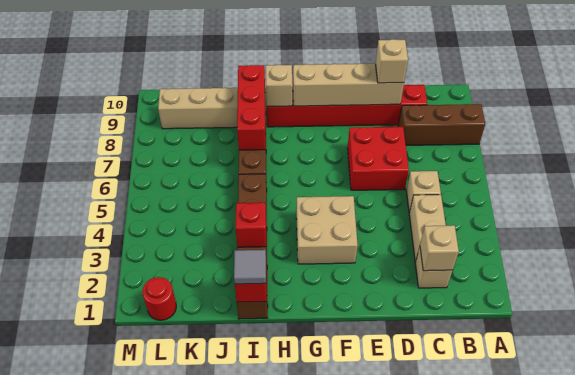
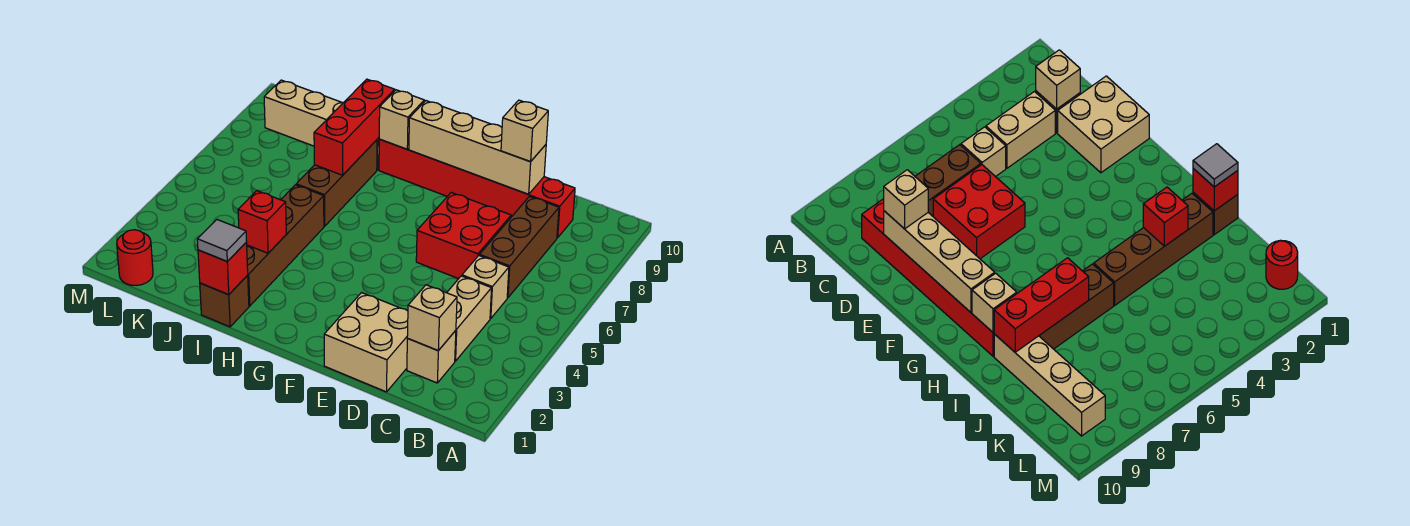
brown 1x3 brick [398,104,485,145] -> brown 1x3 brick turned to [479,196,559,298]
tan 2x2 brick [296,196,358,264] -> tan 2x2 brick moved to [324,293,408,392]

